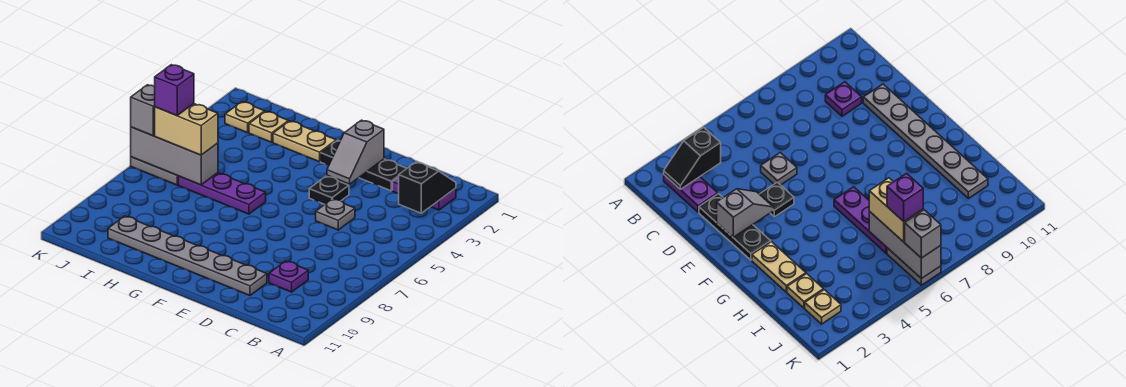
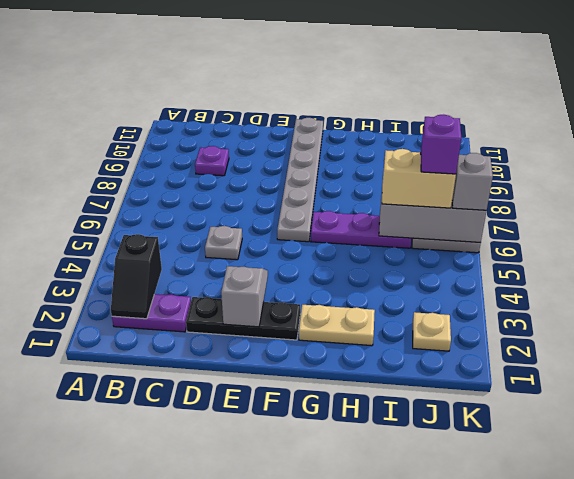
grey 1x6 plate [108,216,267,295] -> grey 1x6 plate turned to [277,118,323,242]
black 1x1 plate [309,176,349,205] -> none
tan 1x1 plate [249,111,289,142] -> none

